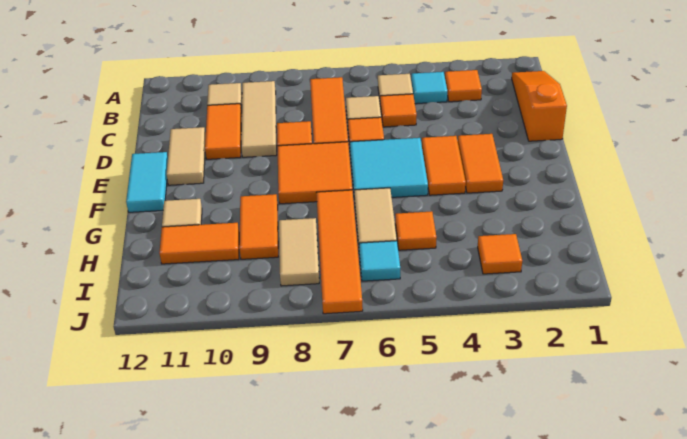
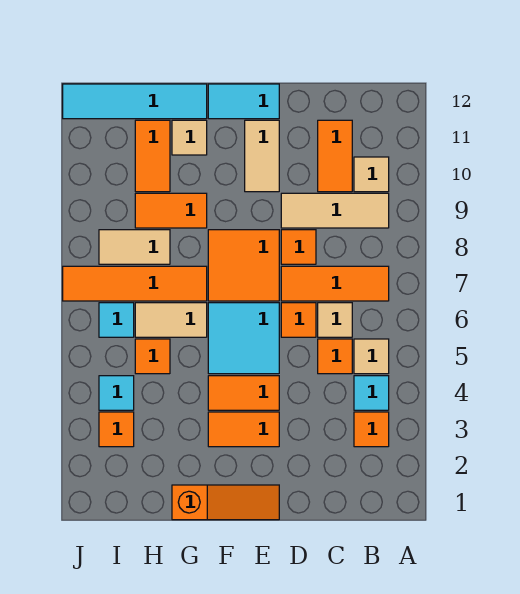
orange 1x3 slope [512,71,567,141] -> orange 1x3 slope moved to [172,485,279,520]
orange 1x2 tile [205,104,242,159] -> orange 1x2 tile turned to [318,120,352,192]
tan 1x2 tile [167,127,206,185] -> tan 1x2 tile turned to [245,120,279,192]
none -> cyan 1x4 tile [63,84,207,119]
none -> cyan 1x1 tile [99,376,134,410]

